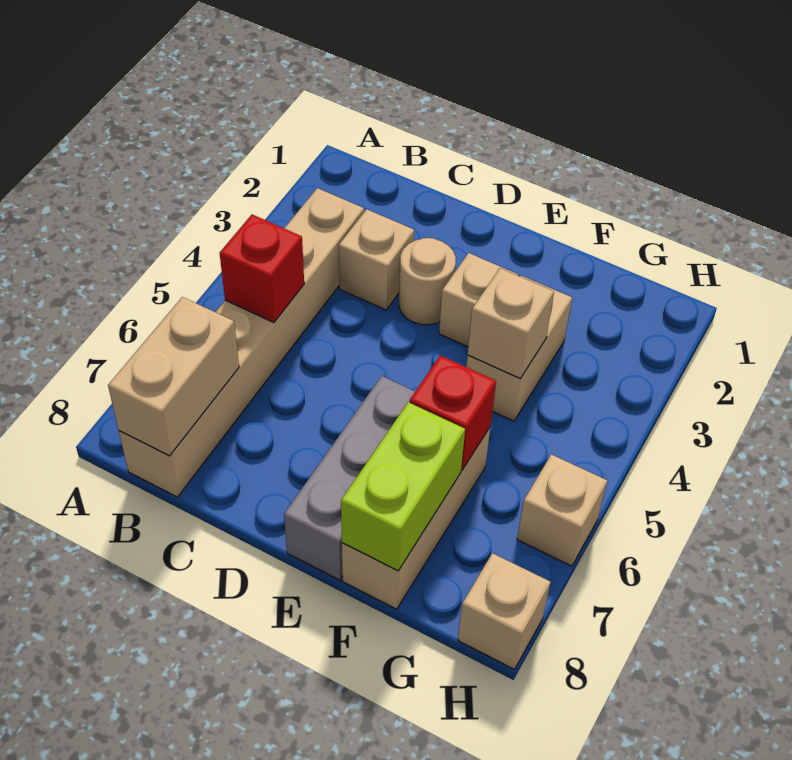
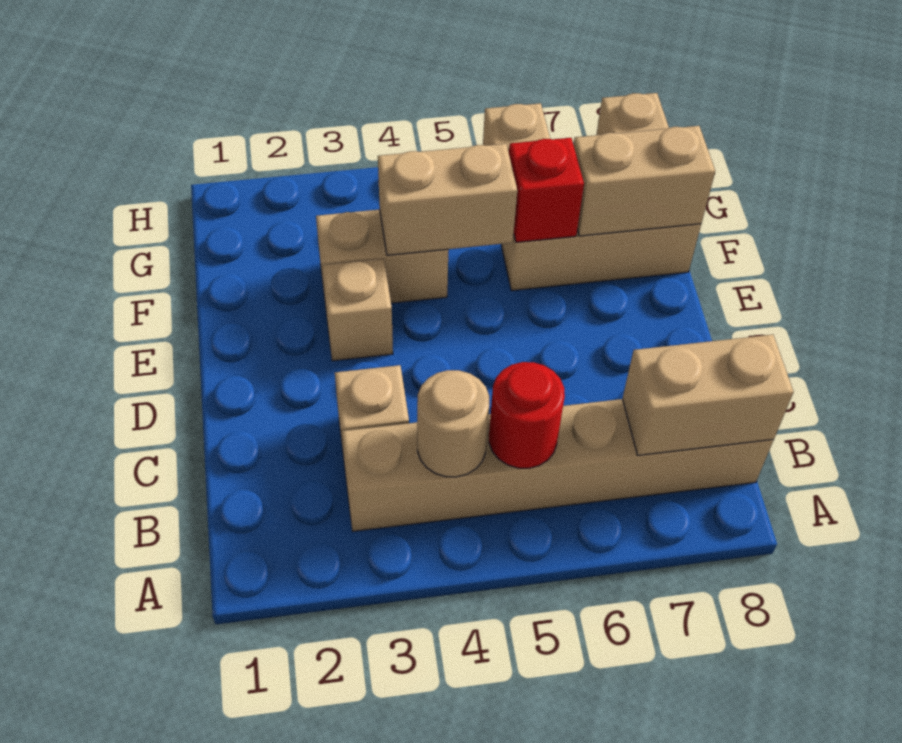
red 1x1 brick [220,215,304,323] -> red 1x1 round brick [489,362,565,468]
tan 1x1 round brick [399,238,456,325] -> tan 1x1 round brick moved to [417,370,489,477]
grey 1x3 brick [284,376,415,580] -> none
tan 1x1 brick [468,268,554,378] -> tan 1x2 brick [378,144,517,255]
lime 1x2 brick [341,402,465,571] -> tan 1x2 brick [573,126,715,236]

